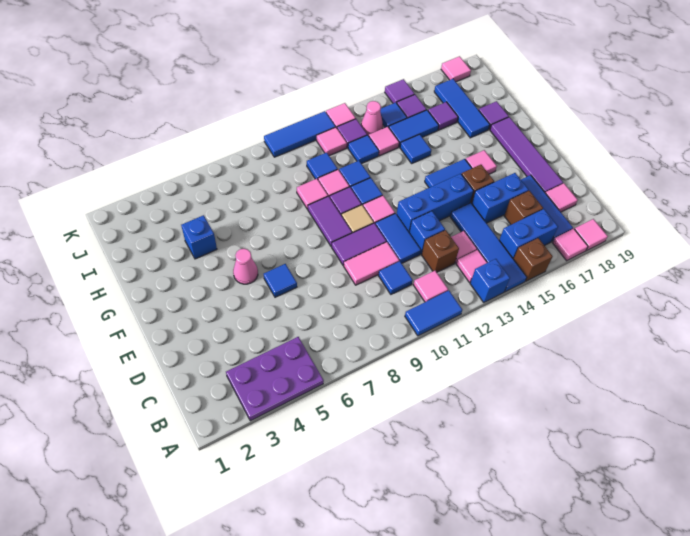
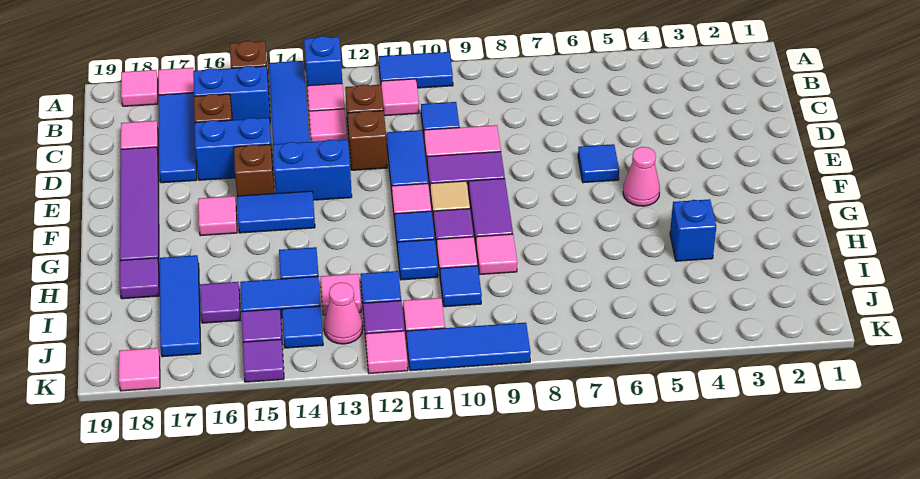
purple 2x3 plate [226,337,324,421] -> none
blue 1x1 brick [409,211,445,254] -> brown 1x1 brick [348,110,387,170]
blue 1x3 brick [397,174,474,232] -> blue 1x2 brick [273,140,352,200]

